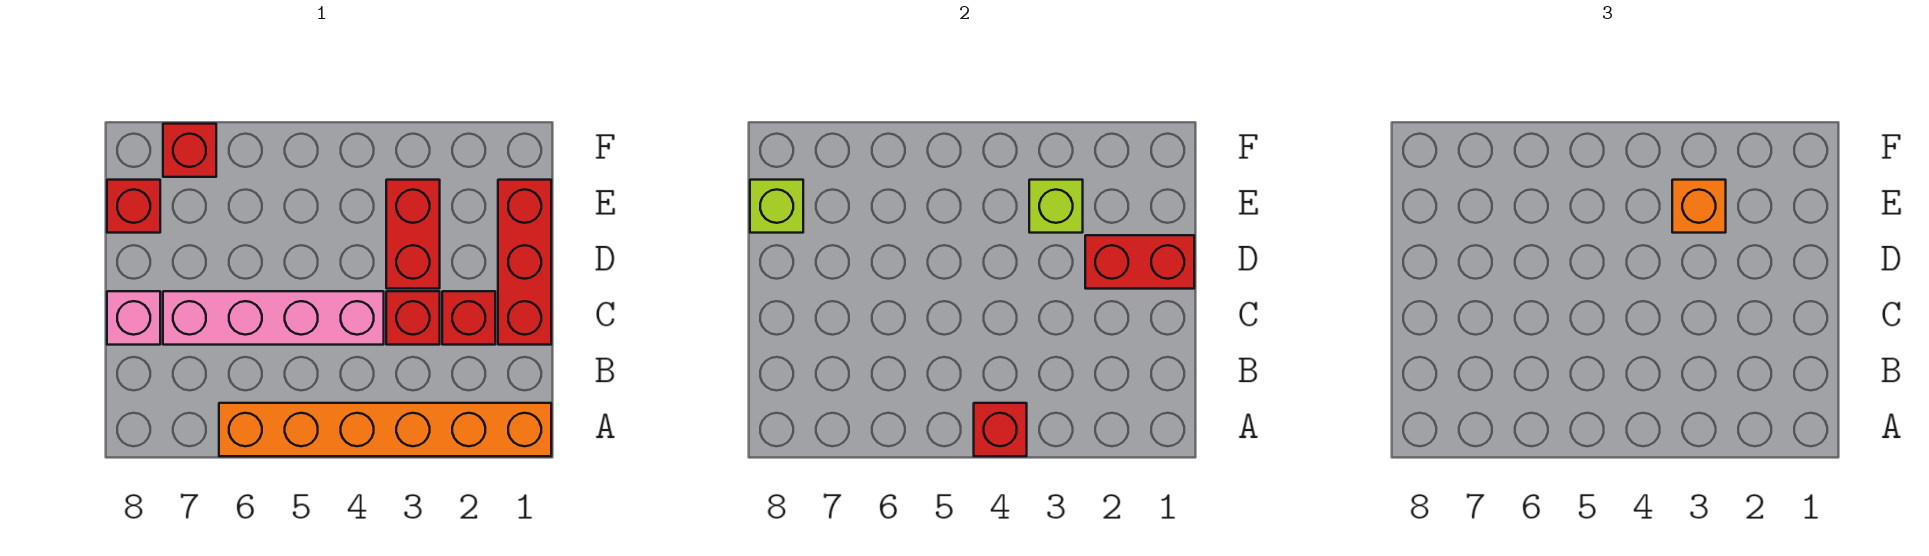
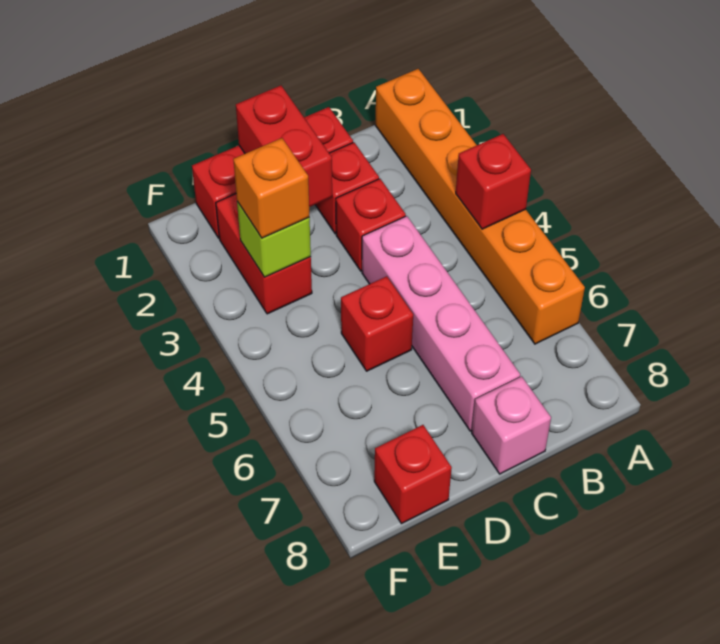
red 1x2 brick [386,180,440,289] -> red 1x2 brick turned to [216,194,312,314]
lime 1x1 brick [750,180,803,233] -> none
red 1x1 brick [163,124,216,177] -> red 1x1 brick moved to [341,276,413,371]

